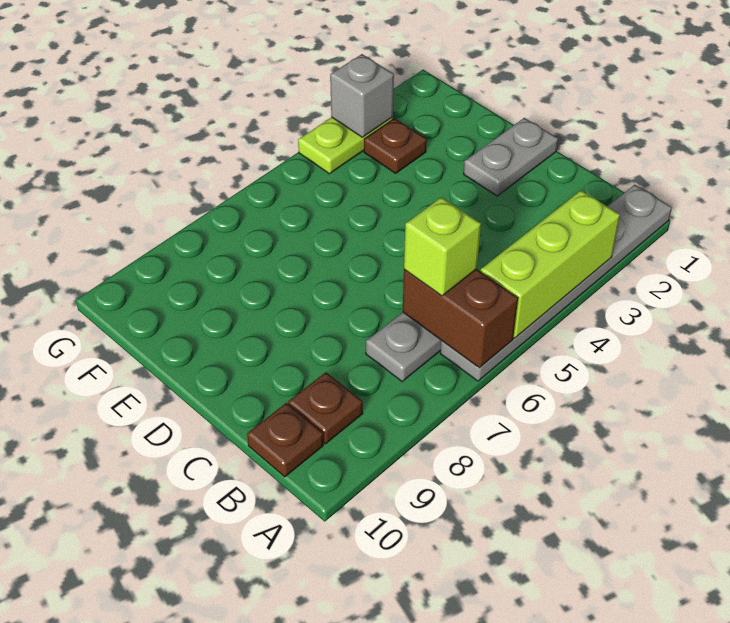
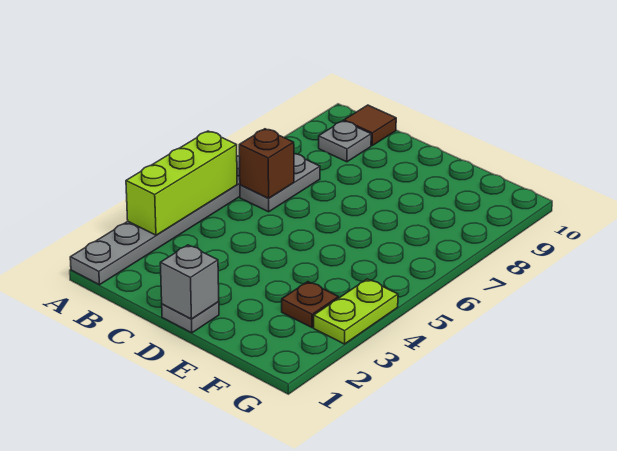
brown 1x2 brick [403,269,518,368] -> brown 1x1 brick [239,129,294,198]
lime 1x1 brick [404,197,481,296] -> none
brown 1x1 plate [288,372,363,444] -> grey 1x1 plate [319,121,371,162]
brown 1x1 plate [247,403,323,477] -> brown 1x1 tile [344,105,396,145]
grey 1x2 plate [464,118,558,196] -> grey 1x1 plate [162,302,219,333]
grey 1x1 brick [330,54,394,137] -> grey 1x1 brick moved to [160,245,219,319]

